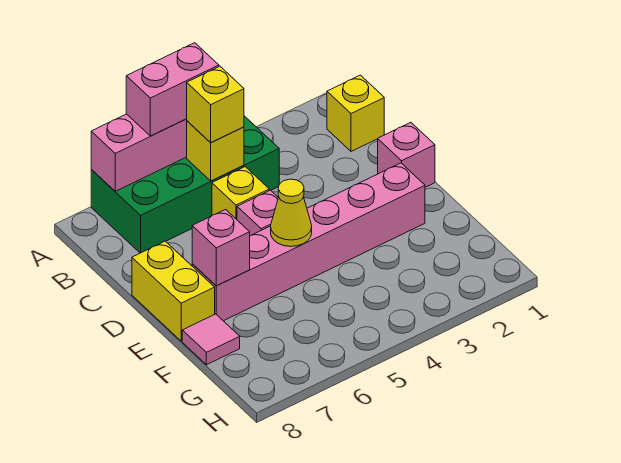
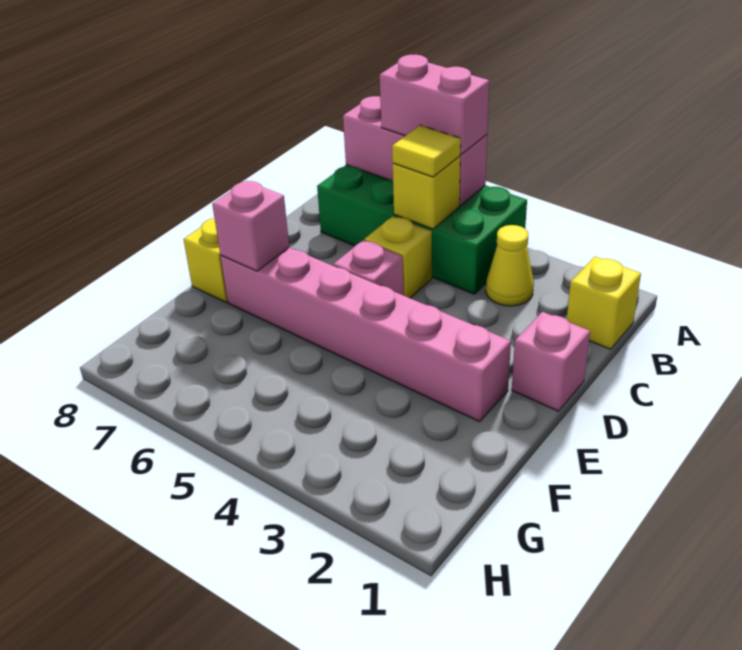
yellow 1x1 brick [187,66,244,143] -> yellow 1x1 tile [392,125,461,177]
yellow 1x1 cone [271,179,312,246] -> yellow 1x1 cone moved to [486,225,534,306]
pink 1x1 tile [182,314,240,365] -> none

